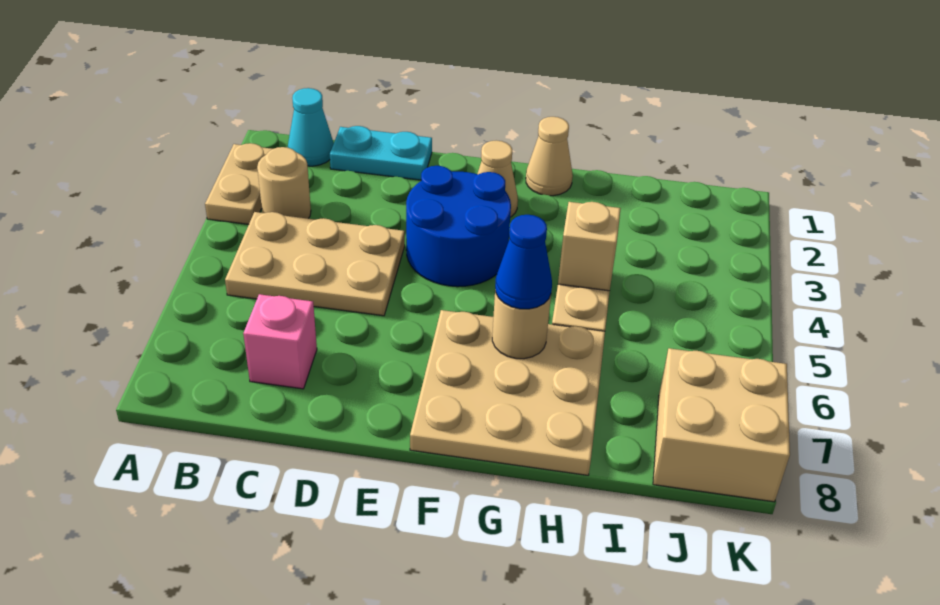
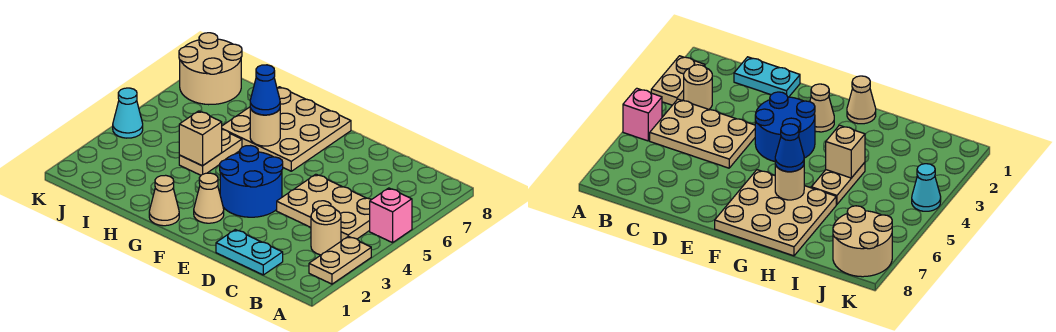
cyan 1x1 cone [288,88,334,166] -> cyan 1x1 cone moved to [113,88,143,138]
pink 1x1 brick [243,294,317,389] -> pink 1x1 brick moved to [370,188,412,243]
tan 2x2 brick [653,348,790,502] -> tan 2x2 round brick [179,33,242,105]

